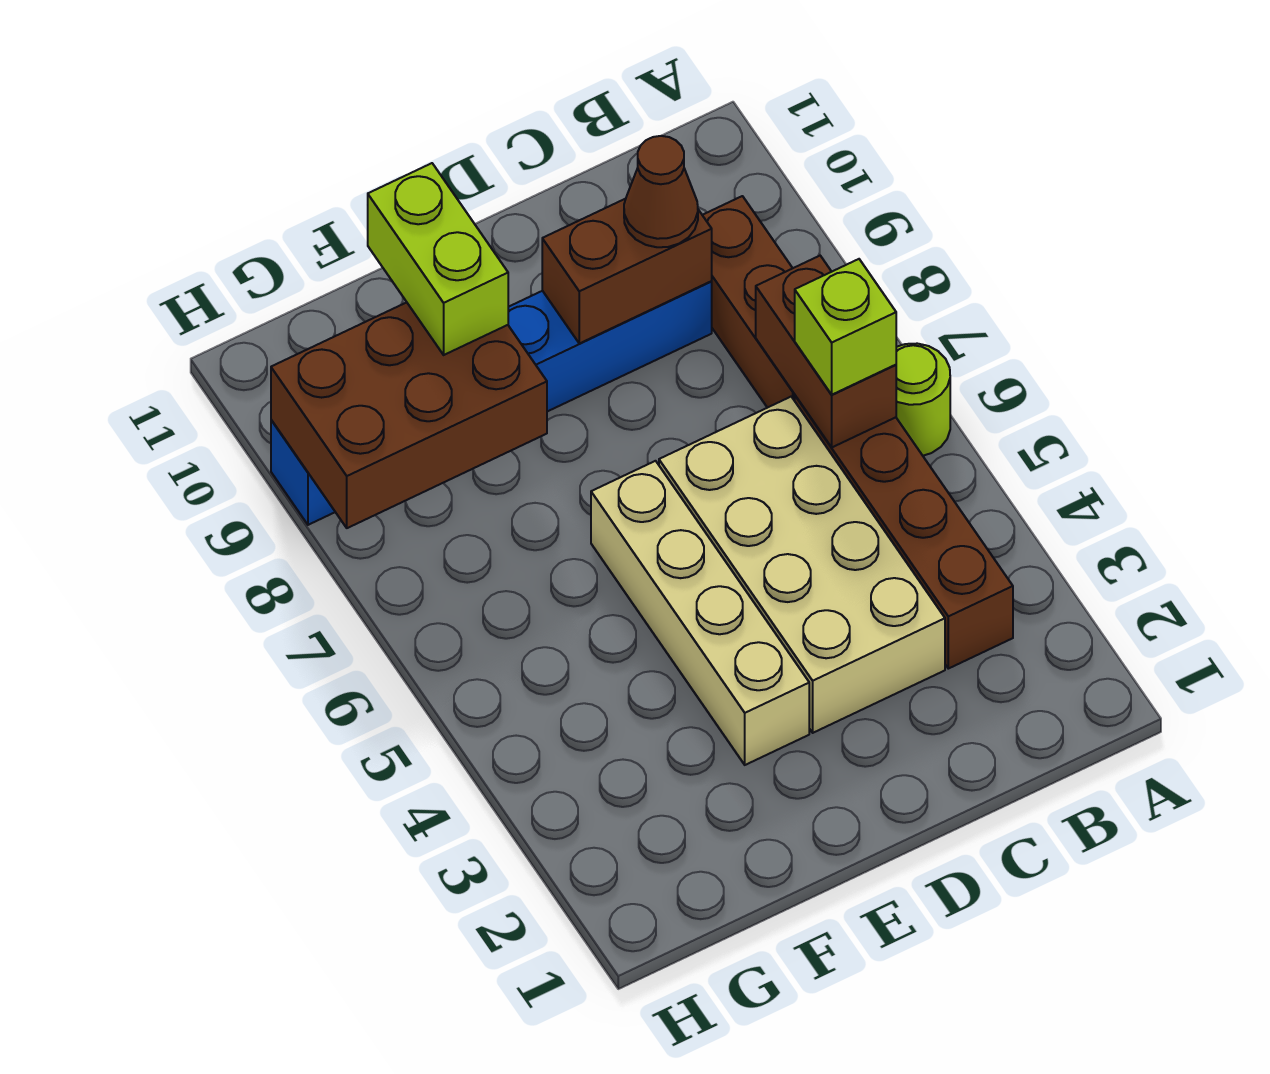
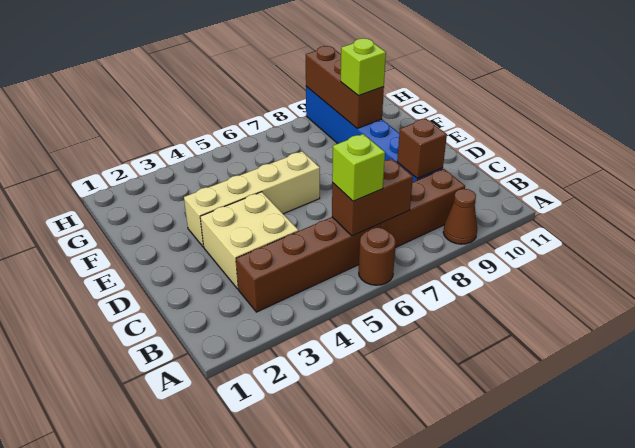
lime 1x1 round brick [896,344,950,456] -> brown 1x1 round brick [359,227,396,285]
tan 2x4 brick [659,397,945,733] -> tan 2x2 brick [200,192,299,289]
brown 1x2 brick [542,199,712,343] -> brown 1x1 brick [397,119,447,178]
brown 1x1 cone [624,136,698,247] -> brown 1x1 cone moved to [443,189,477,244]
brown 2x3 brick [271,302,547,528] -> brown 1x3 brick [306,46,384,128]
lime 1x2 brick [368,163,508,355] -> lime 1x1 brick [341,38,386,96]

